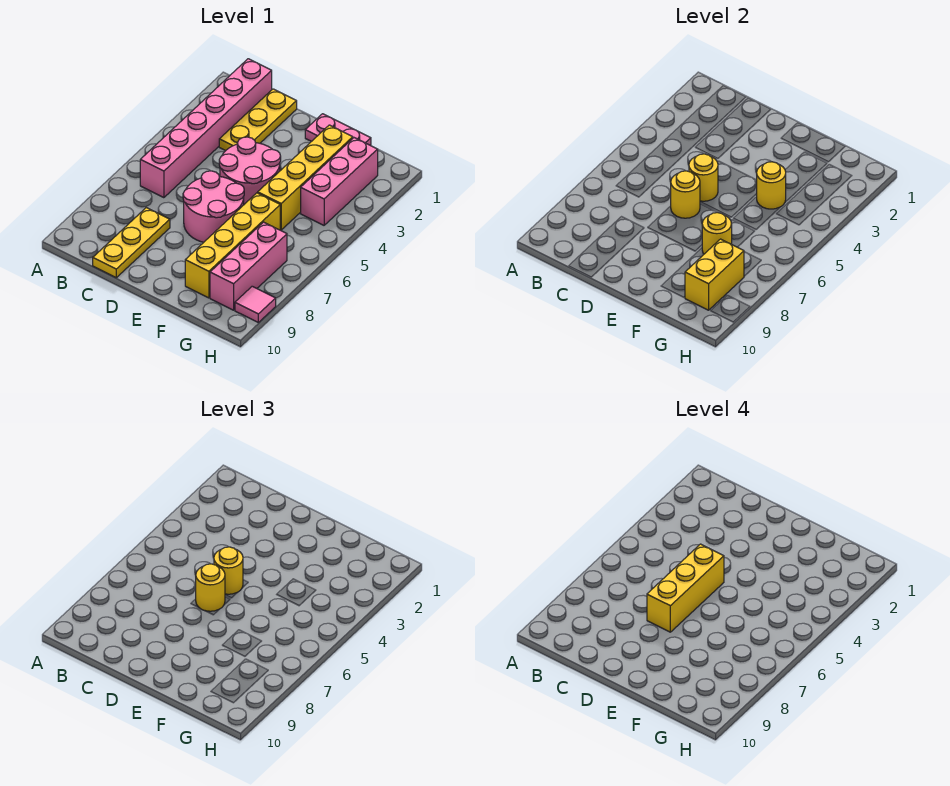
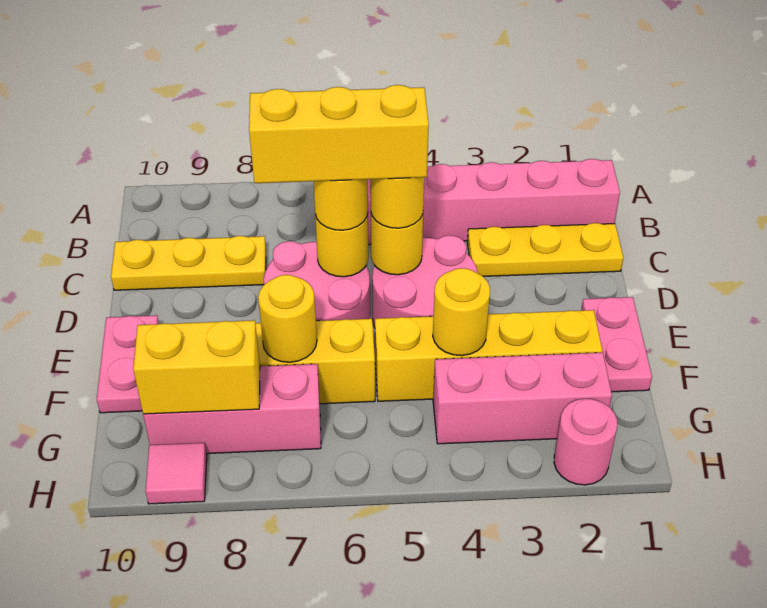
none -> pink 1x2 plate [97,315,159,413]
none -> pink 1x1 round brick [554,399,617,485]

